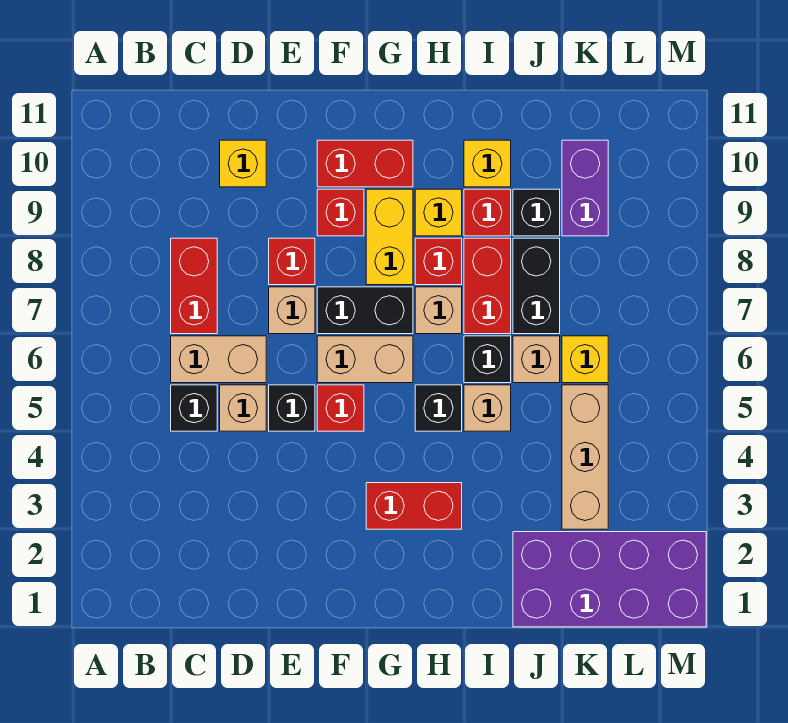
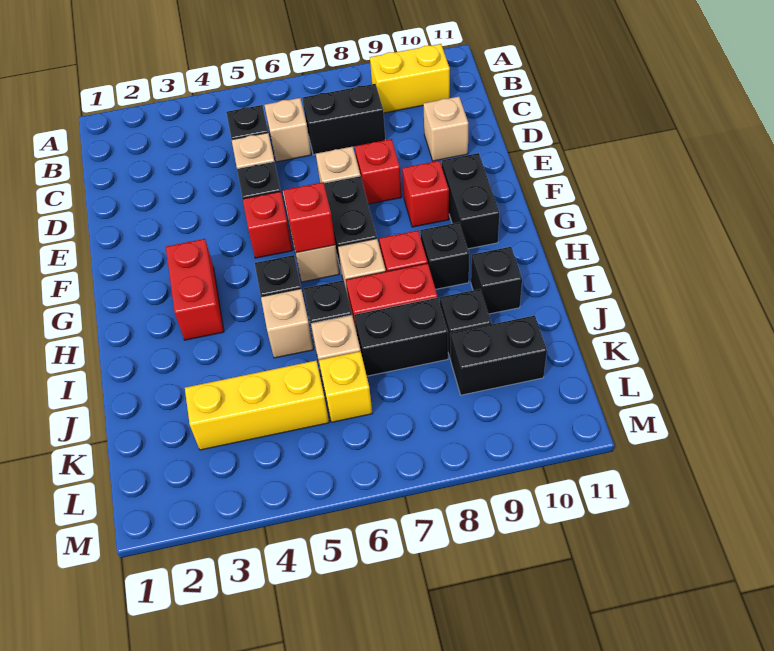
tan 1x2 brick [171,336,266,383] -> tan 1x1 brick [265,98,311,162]
red 1x2 brick [171,238,217,334] -> black 1x2 brick [302,84,385,155]
yellow 1x1 brick [220,140,266,187] -> tan 1x1 brick [423,97,468,161]
red 1x2 brick [317,140,413,187] -> black 1x2 brick [442,153,499,249]
yellow 1x2 brick [366,189,413,285] -> yellow 1x2 brick moved to [370,44,450,113]
yellow 1x1 brick [415,189,462,236] -> black 1x1 brick [420,222,469,289]
red 1x1 brick [464,189,511,236] -> red 1x1 brick moved to [283,182,335,253]
yellow 1x1 brick [464,140,511,187] -> black 1x1 brick [471,247,522,314]
purple 2x4 brick [513,532,706,627] -> none
tan 1x3 brick [562,385,608,529] -> yellow 1x3 brick [185,361,329,450]
purple 1x2 brick [562,140,608,236] -> black 1x2 brick [450,316,547,395]

